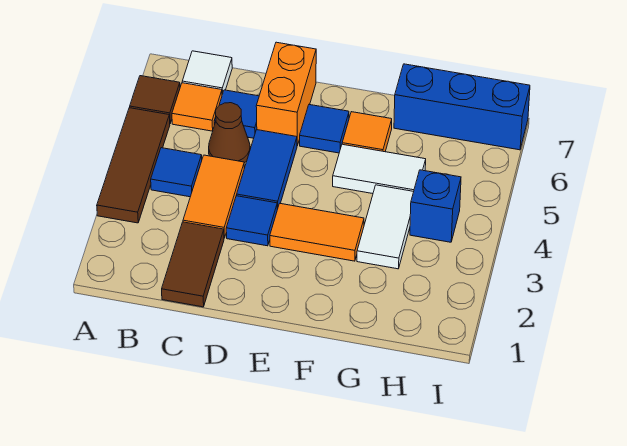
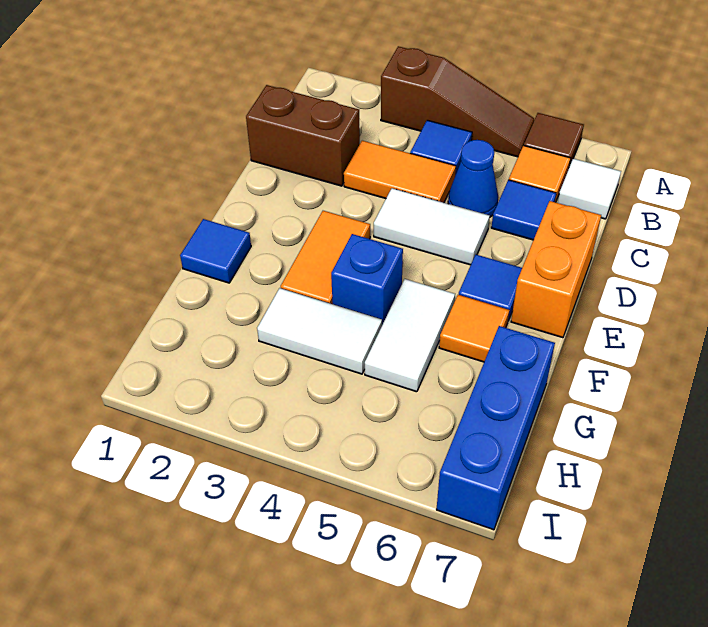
brown 1x3 tile [97,108,170,223] -> brown 1x3 slope [381,46,534,157]
brown 1x2 tile [162,222,224,307] -> brown 1x2 brick [246,85,360,186]
brown 1x1 cone [209,103,250,163] -> blue 1x1 cone [448,140,499,217]
blue 1x1 tile [226,196,277,246] -> blue 1x1 tile moved to [180,219,251,283]
blue 1x2 tile [237,130,297,209] -> white 1x2 tile [374,188,490,265]
orange 1x2 brick [256,42,316,146] -> orange 1x2 brick turned to [511,201,601,338]
blue 1x1 brick [410,170,461,242] -> blue 1x1 brick moved to [331,234,403,325]

